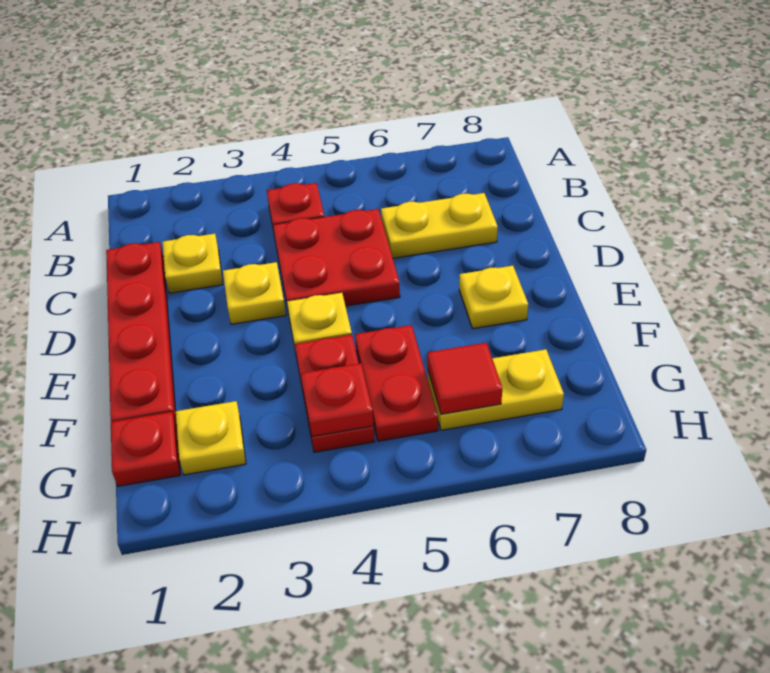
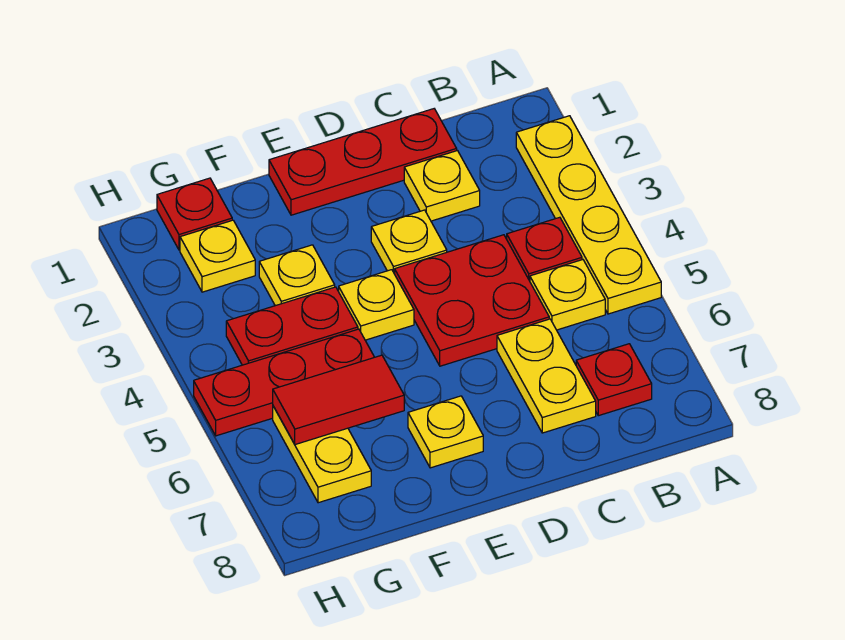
none -> yellow 1x4 plate [516,116,661,314]
none -> yellow 1x1 plate [530,260,605,330]
red 1x4 plate [106,242,177,425] -> red 1x3 plate [269,109,457,215]
none -> yellow 1x1 plate [259,245,335,306]
red 1x2 plate [355,325,438,441] -> red 1x3 plate [194,329,374,436]
red 1x1 plate [301,363,374,436] -> red 1x1 plate moved to [576,344,652,416]
red 1x1 tile [428,343,502,414] -> red 1x2 tile [273,355,404,445]

